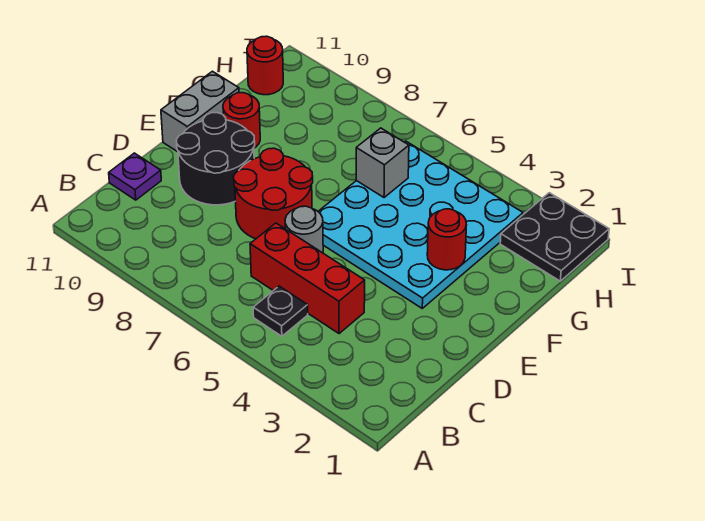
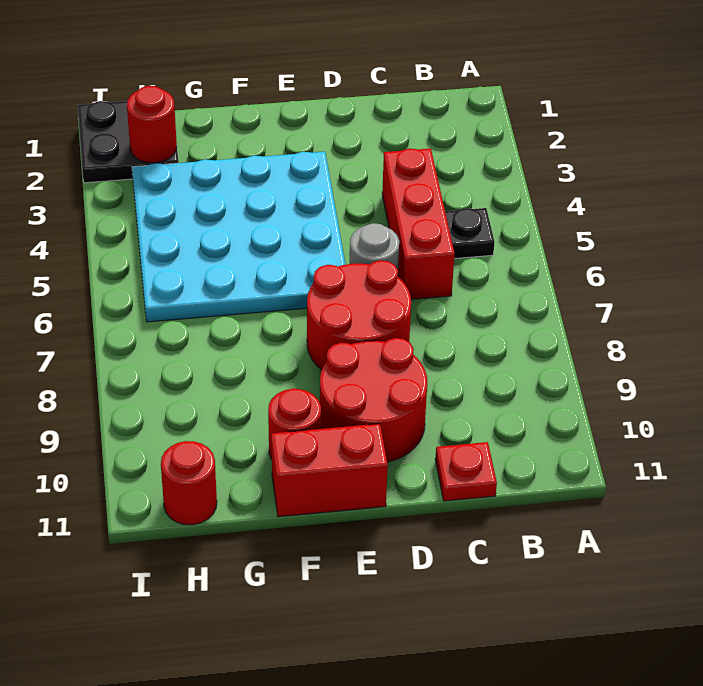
purple 1x1 plate [109,153,161,200] -> red 1x1 plate [435,442,497,501]
black 2x2 round brick [177,113,255,205] -> red 2x2 round brick [320,338,427,462]
grey 1x2 brick [161,71,239,152] -> red 1x2 brick [271,424,388,517]
red 1x1 round brick [427,209,466,270] -> red 1x1 round brick moved to [127,86,177,163]
grey 1x1 brick [356,128,409,198] -> none

